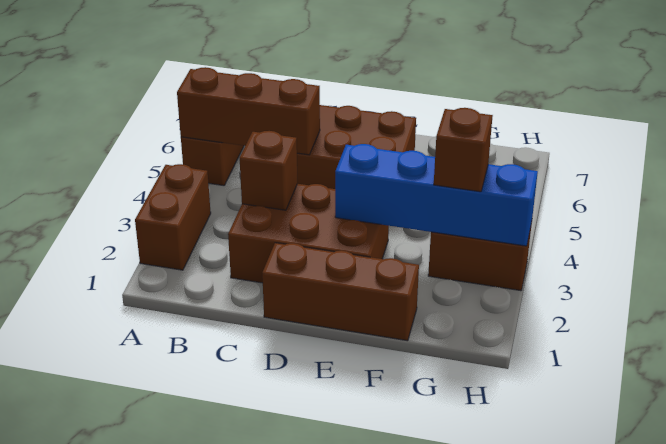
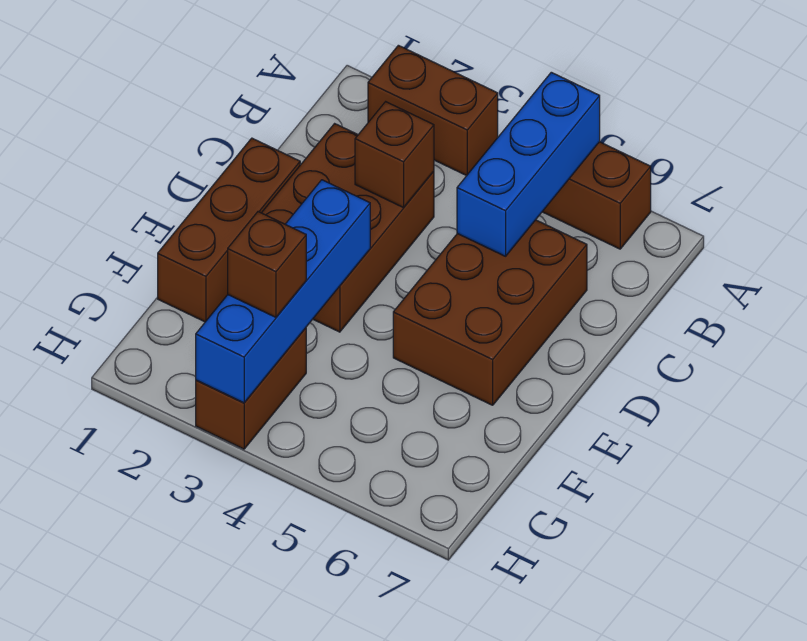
brown 1x3 brick [177,67,320,155] -> blue 1x3 brick [457,72,600,256]

